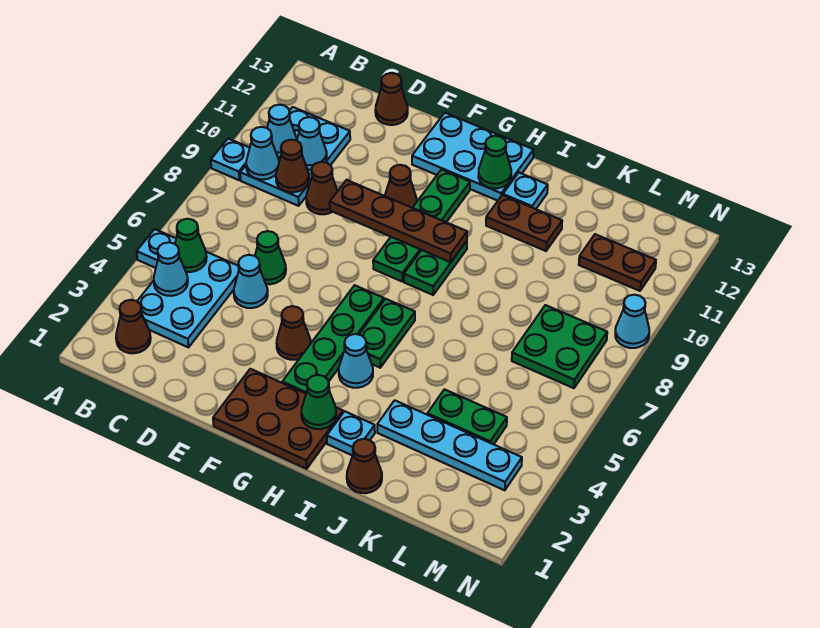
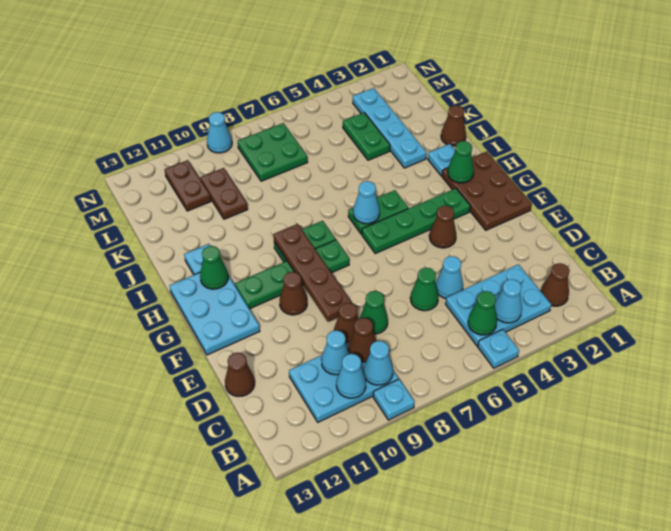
none -> green 1x1 cone [360,291,388,334]
cyan 1x1 cone [339,334,373,388] -> cyan 1x1 cone moved to [353,181,380,224]
brown 1x2 plate [486,195,562,251] -> brown 1x2 plate moved to [200,168,248,219]

